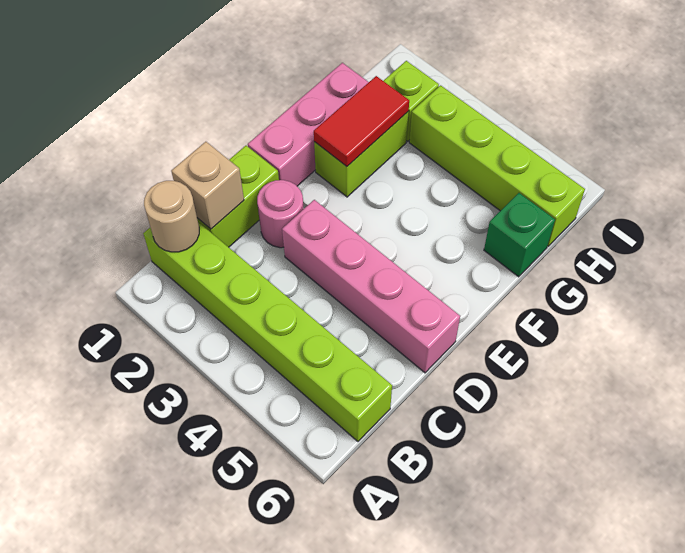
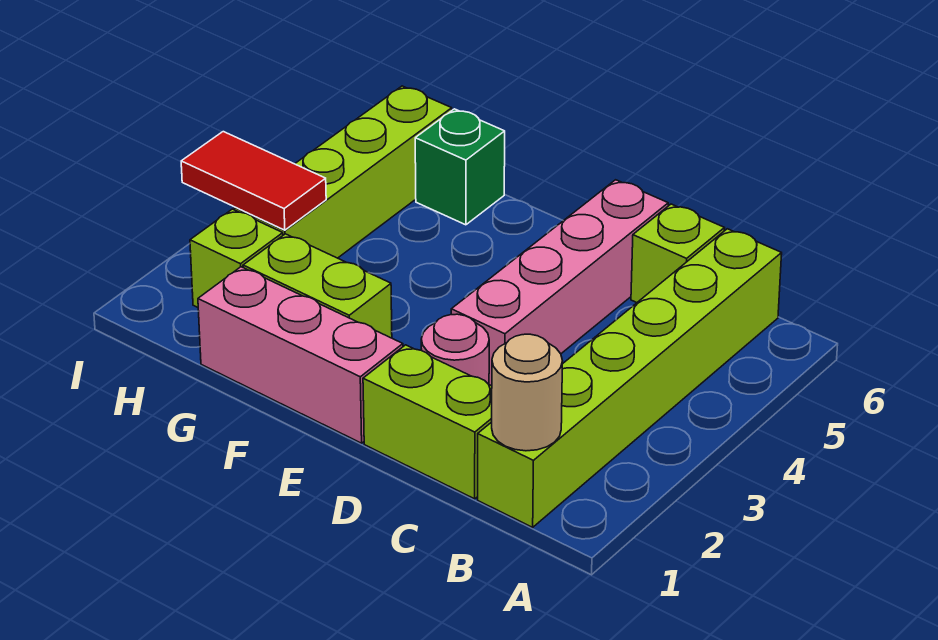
tan 1x1 brick [171,142,244,229] -> none
none -> lime 1x1 brick [631,204,725,303]
red 1x2 tile [314,76,409,166] -> red 1x2 tile moved to [181,132,326,230]

